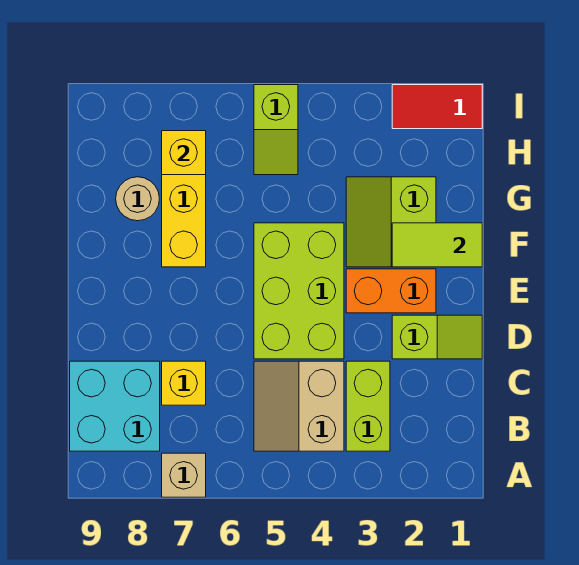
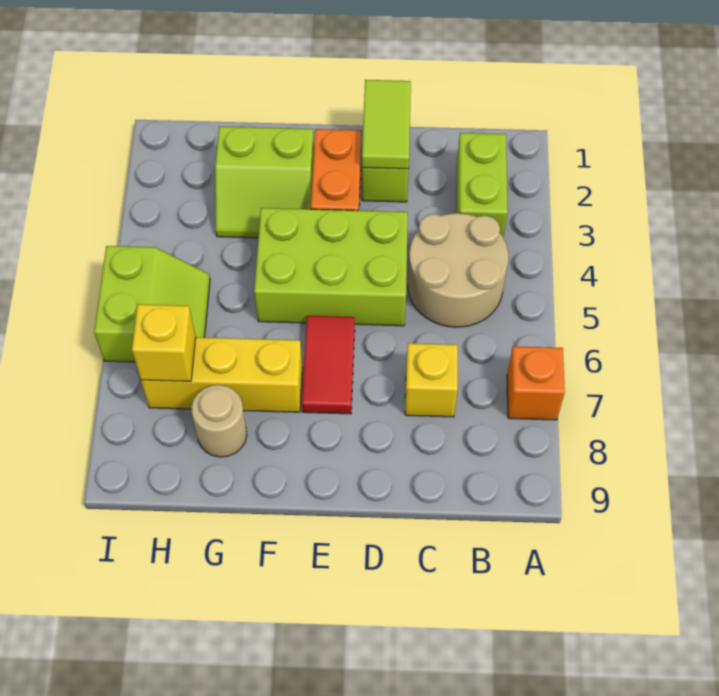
tan 1x1 brick [162,453,206,497] -> orange 1x1 brick [507,346,565,420]
lime 1x2 brick [346,361,390,451] -> lime 1x2 brick turned to [457,133,508,237]
tan 2x2 slope [254,361,344,451] -> tan 2x2 round brick [408,213,508,327]
cyan 2x2 brick [70,361,160,451] -> none
lime 1x2 tile [392,223,482,267] -> lime 1x2 tile moved to [362,80,411,169]
lime 1x2 slope [254,85,298,175] -> lime 2x2 slope [94,246,210,362]
red 1x2 tile [392,85,482,129] -> red 1x2 tile moved to [302,316,355,414]

